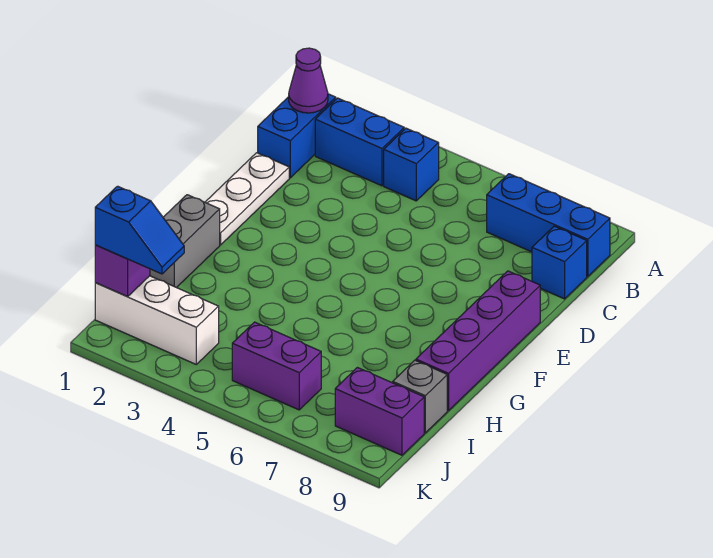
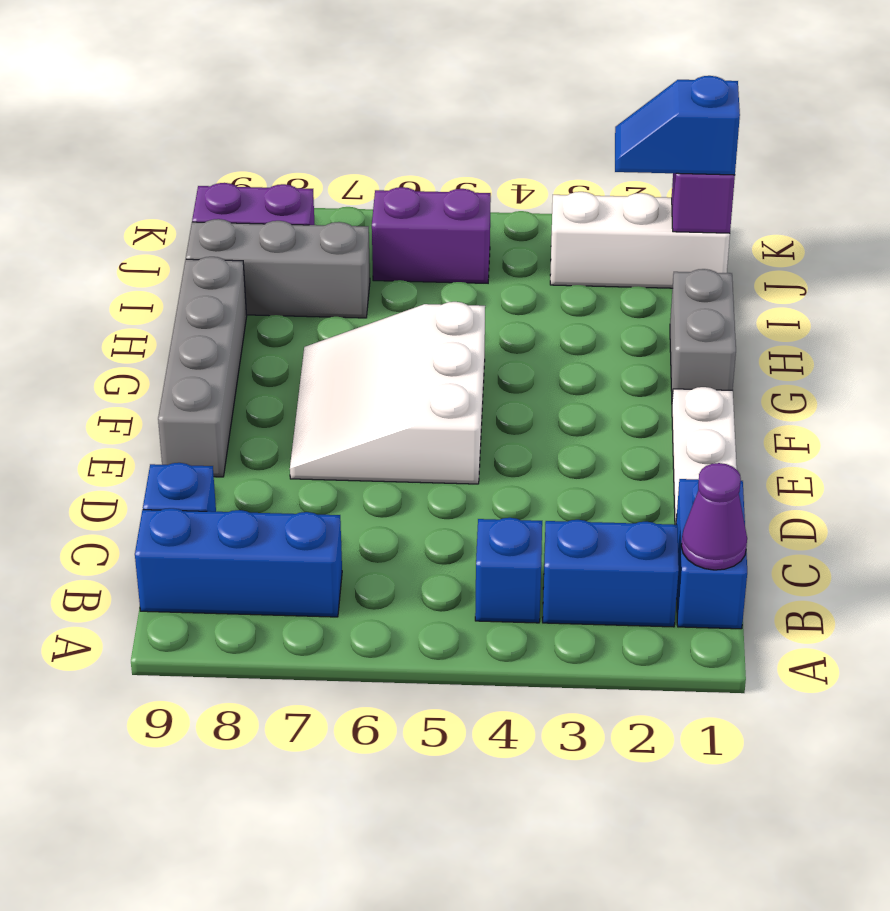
none -> white 3x3 slope [290,302,485,484]
purple 1x4 brick [416,271,540,411] -> grey 1x4 brick [158,257,247,477]
grey 1x1 brick [393,360,447,433] -> grey 1x3 brick [186,219,370,318]

